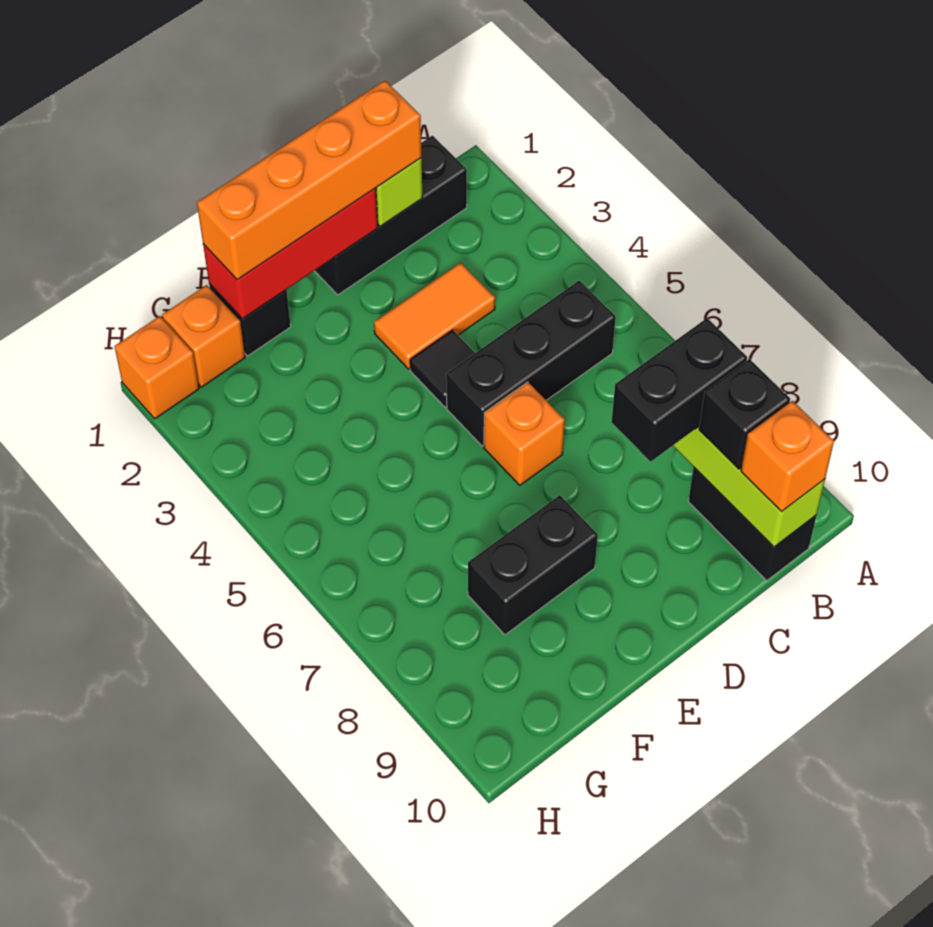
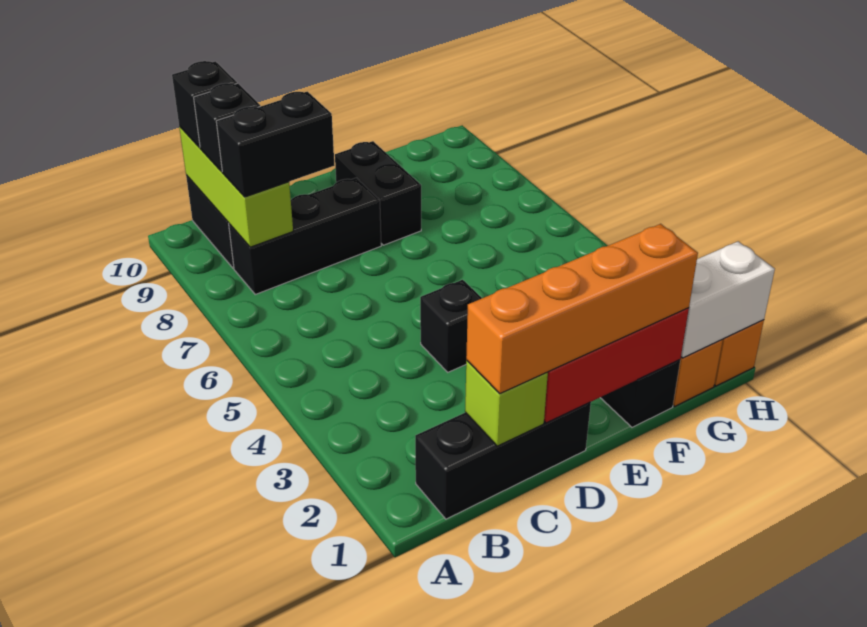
black 1x3 brick [446,281,616,446] -> black 1x3 brick moved to [229,178,381,294]
orange 1x1 brick [741,401,834,511] -> black 1x1 brick [172,61,237,147]
orange 1x2 tile [374,263,495,369] -> none
black 1x1 tile [410,330,475,407] -> black 1x1 brick [420,280,482,372]
orange 1x1 brick [484,382,565,485] -> none
black 1x2 brick [468,495,598,635] -> black 1x2 brick turned to [335,141,421,245]
none -> white 1x2 brick [681,241,775,358]

